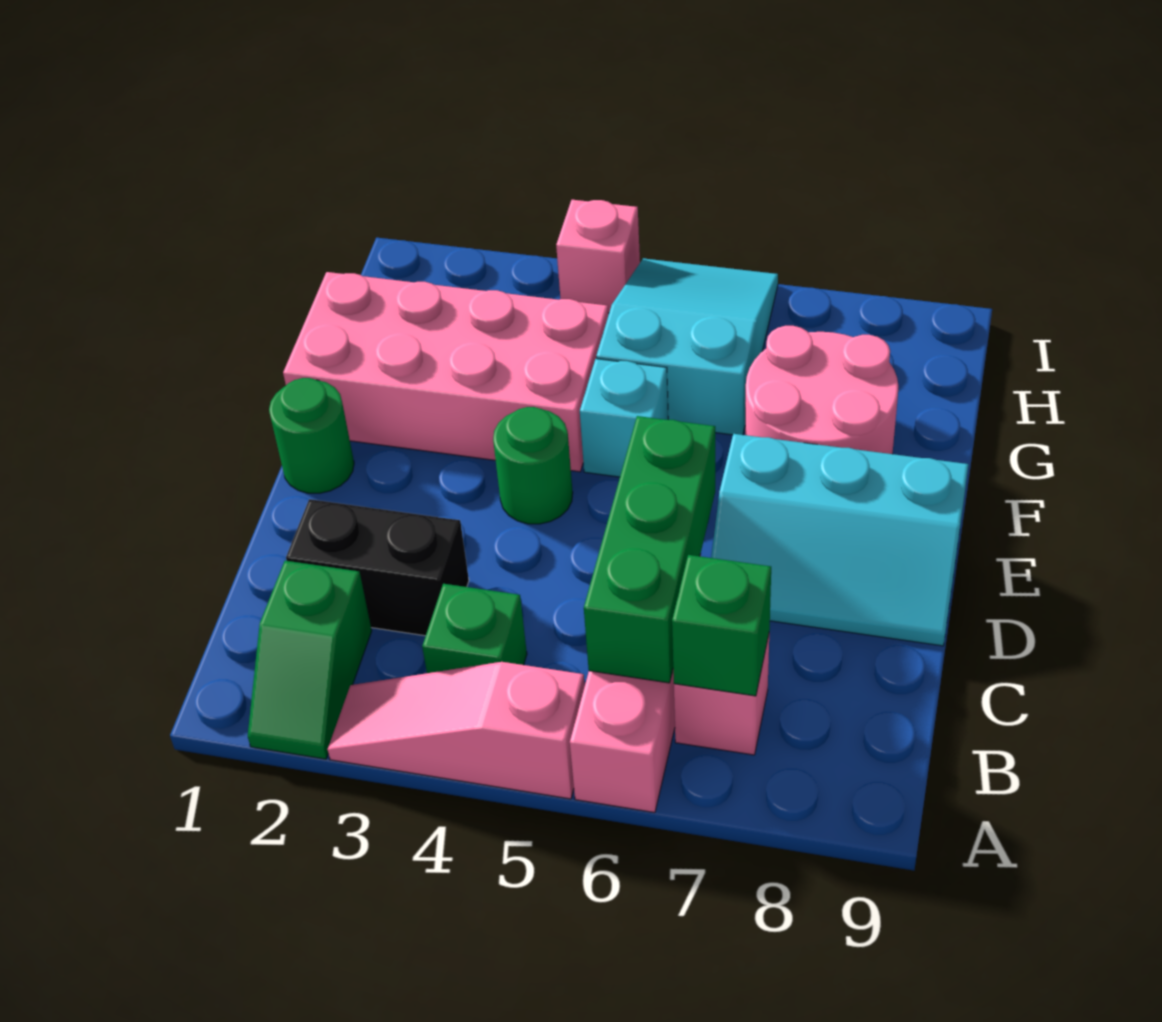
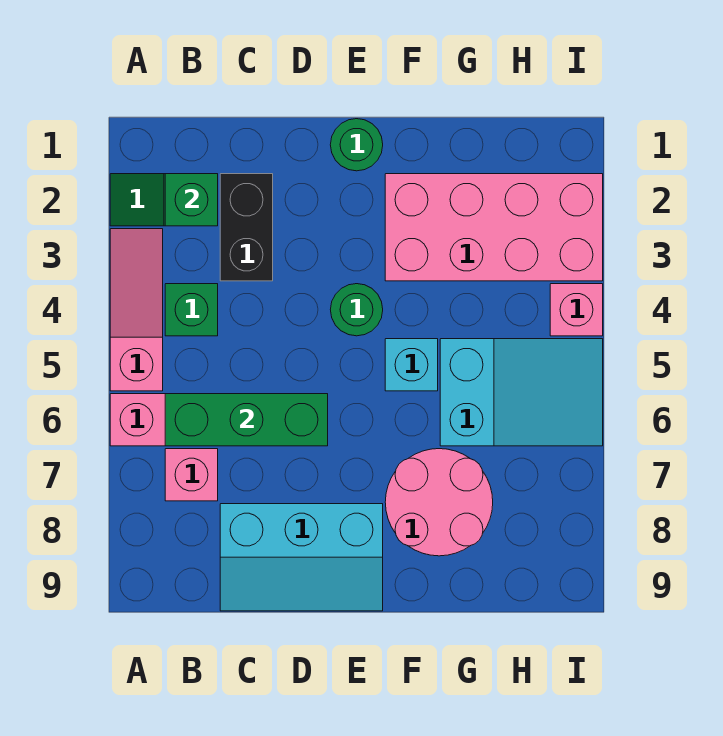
green 1x1 brick [672,555,771,696] -> green 1x1 brick moved to [165,174,218,226]
cyan 2x3 slope [711,434,969,646] -> cyan 2x3 slope turned to [220,504,383,611]
pink 2x4 brick [283,272,608,472] -> pink 2x4 brick turned to [385,174,603,281]

